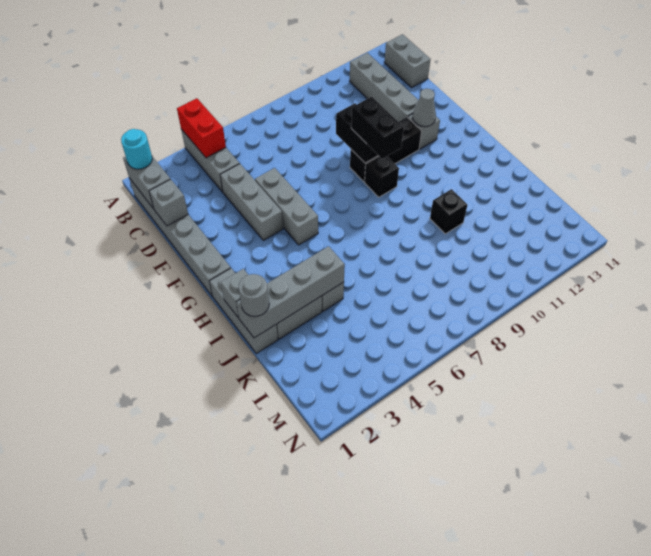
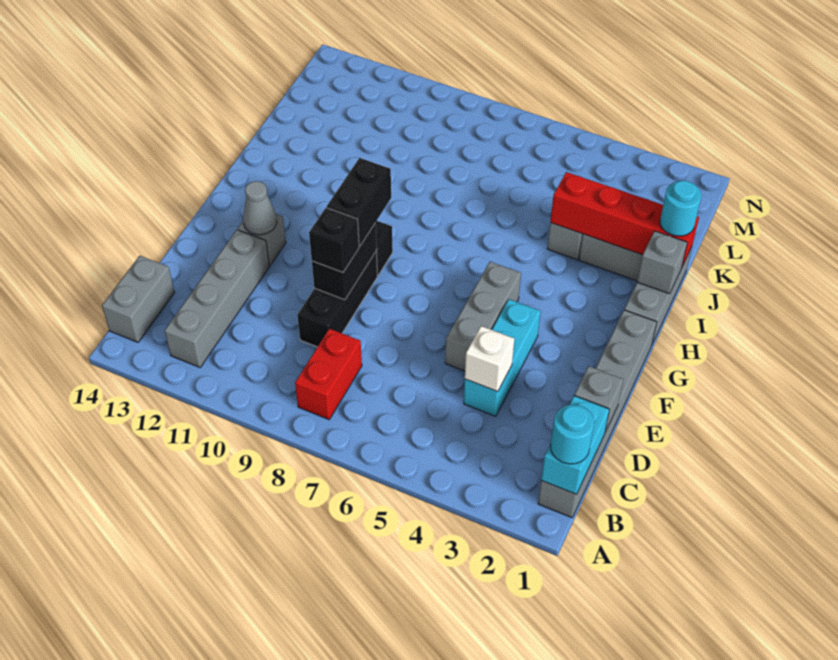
grey 1x3 brick [181,129,240,192] -> none
red 1x2 brick [177,98,226,158] -> red 1x2 brick moved to [295,329,362,419]
grey 1x2 brick [123,156,170,209] -> cyan 1x2 brick [541,396,609,494]
grey 1x3 brick [220,164,283,240] -> cyan 1x3 brick [464,299,541,416]
none -> white 1x1 brick [465,326,514,392]
black 1x3 brick [350,117,421,182] -> black 1x3 brick turned to [297,251,377,347]
grey 1x4 brick [236,246,345,338] -> red 1x4 brick [550,172,699,266]
grey 1x1 round brick [239,274,269,316] -> cyan 1x1 round brick [660,180,702,236]
black 1x1 brick [430,189,467,234] -> black 1x1 brick moved to [309,208,359,272]

